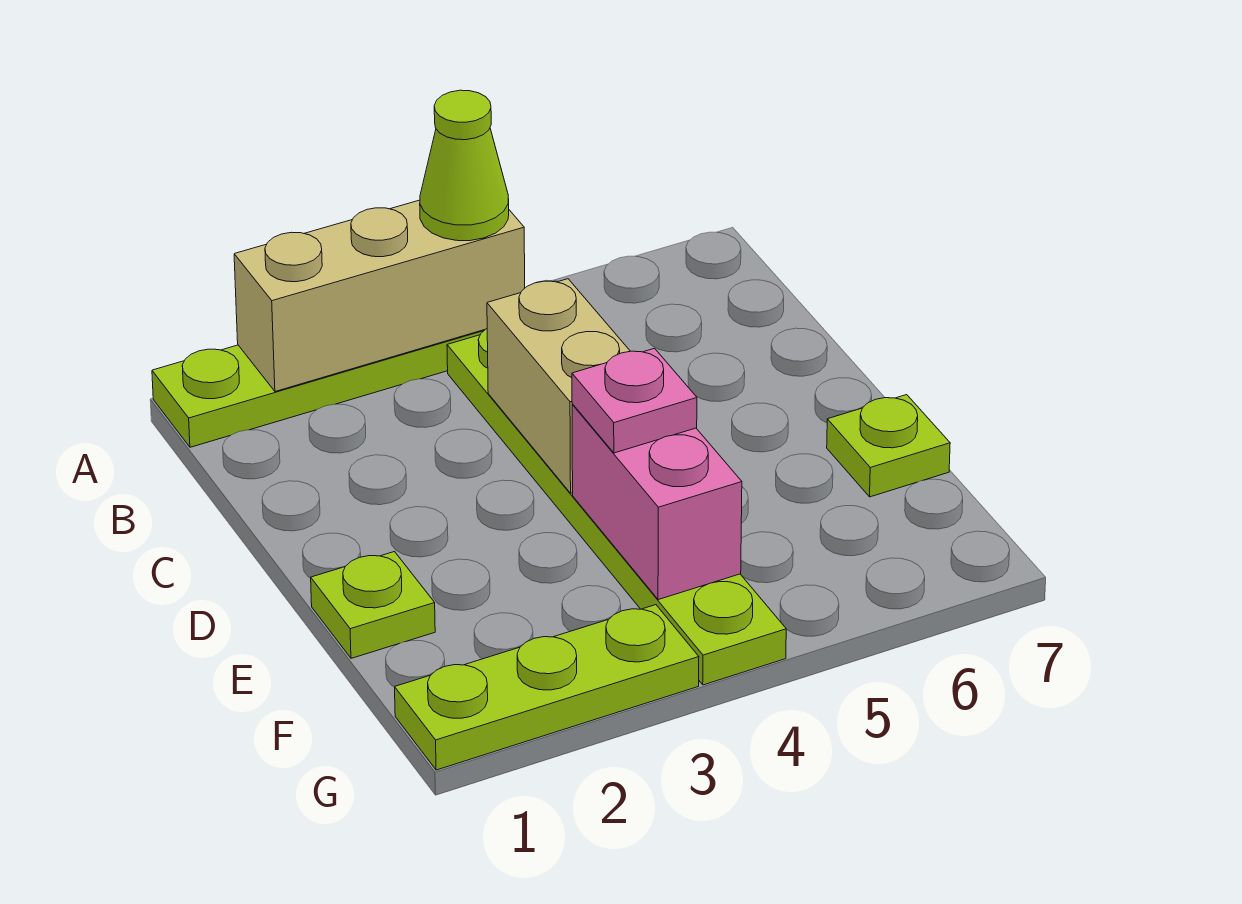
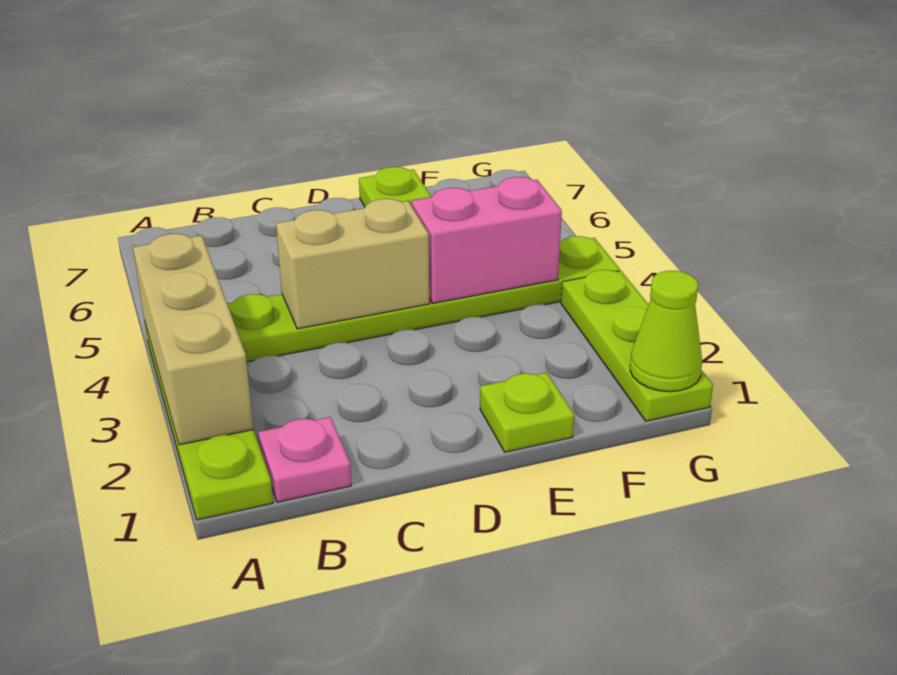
lime 1x1 cone [420,90,509,241] -> lime 1x1 cone moved to [630,271,702,392]
pink 1x1 plate [572,348,697,453] -> pink 1x1 plate moved to [258,417,351,502]

